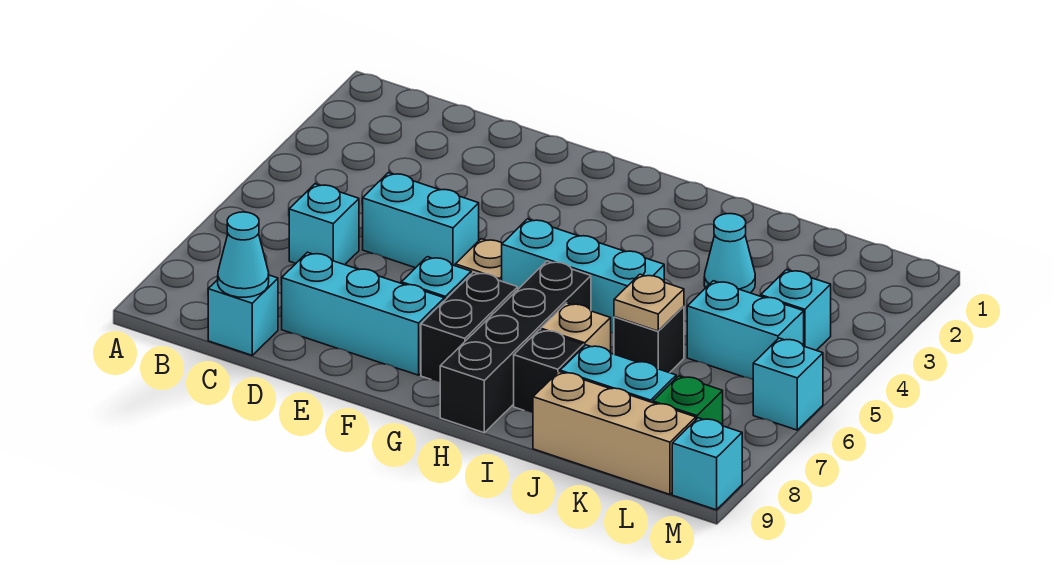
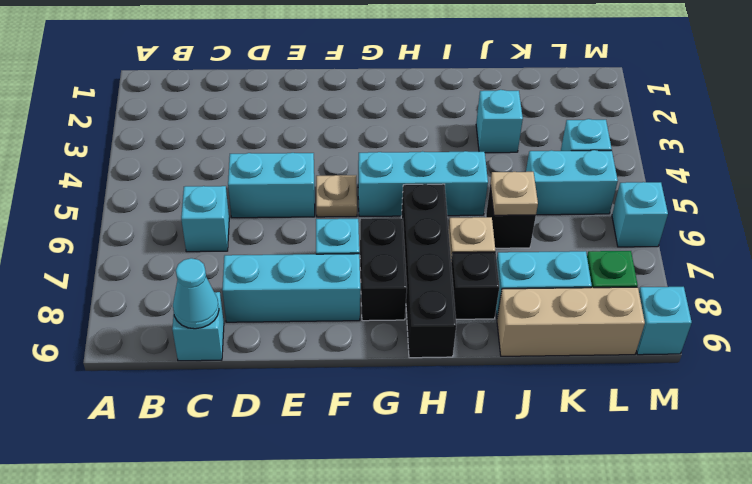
cyan 1x1 cone [704,214,755,293] -> cyan 1x1 brick [476,90,523,153]

